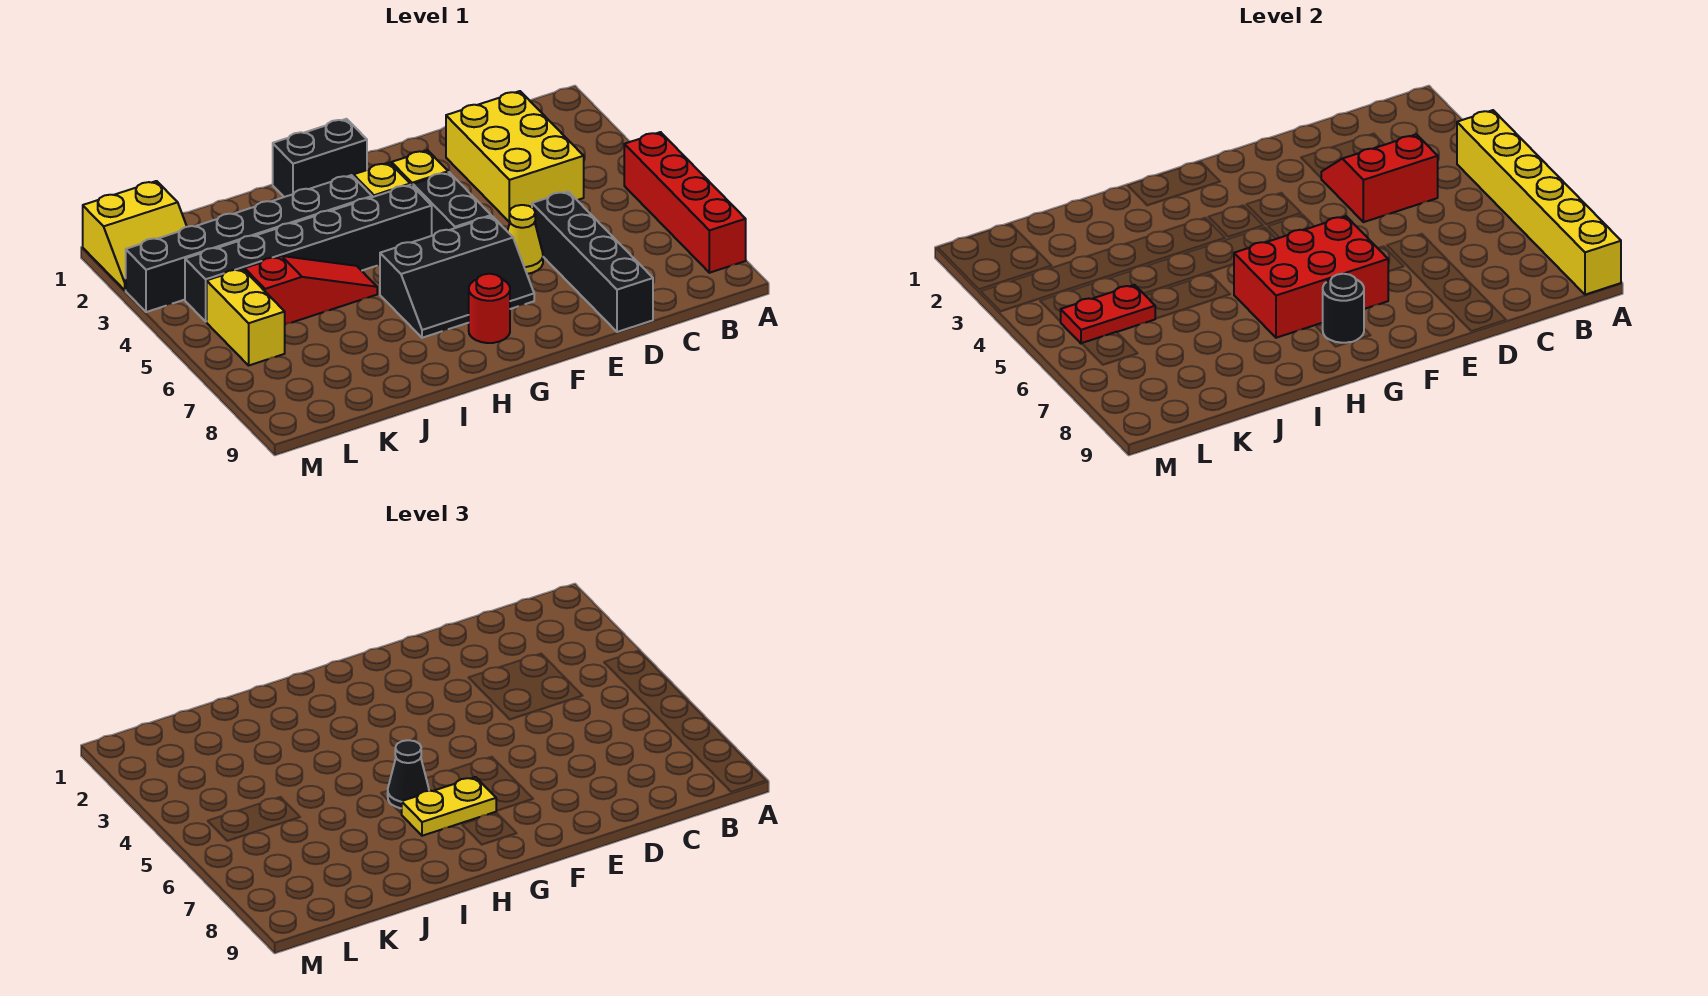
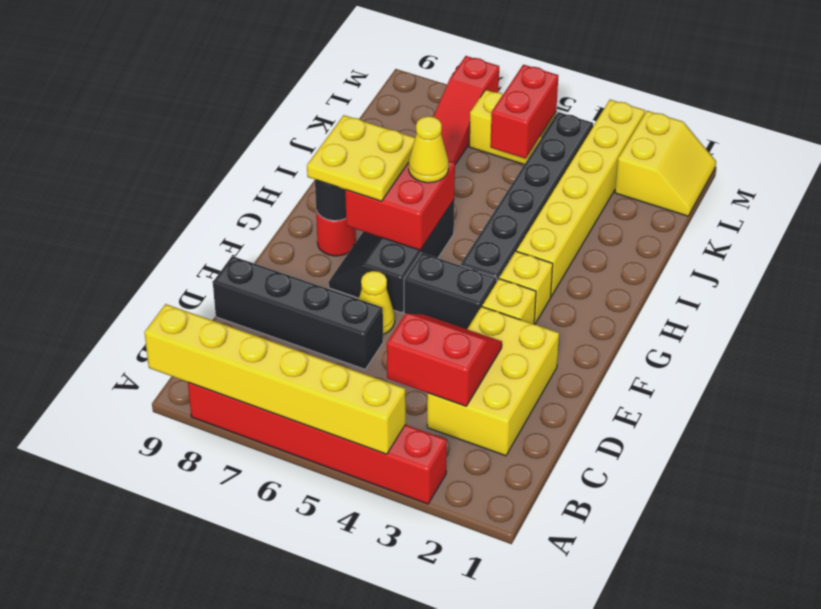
red 1x4 brick [624,132,746,273] -> red 1x6 brick [188,383,447,504]
yellow 2x3 brick [446,91,584,222] -> yellow 2x3 brick turned to [427,307,559,456]
red 2x2 slope [1321,134,1438,222] -> red 2x2 slope turned to [387,314,502,406]
red 2x3 brick [1234,216,1389,338] -> red 2x2 brick [345,161,455,250]
black 1x2 brick [273,119,367,197] -> none
yellow 1x2 plate [402,777,496,836] -> yellow 2x2 plate [307,115,415,201]
black 1x6 brick [126,175,372,312] -> yellow 1x6 brick [516,100,645,296]
black 1x1 cone [388,740,429,808] -> yellow 1x1 cone [409,116,449,183]
red 1x3 slope [245,256,377,325] -> red 1x3 slope moved to [433,56,499,164]
red 1x2 plate [1061,285,1155,344] -> red 1x2 brick [490,65,558,159]
yellow 2x2 slope [83,181,187,290] -> yellow 2x2 slope turned to [615,111,716,216]

